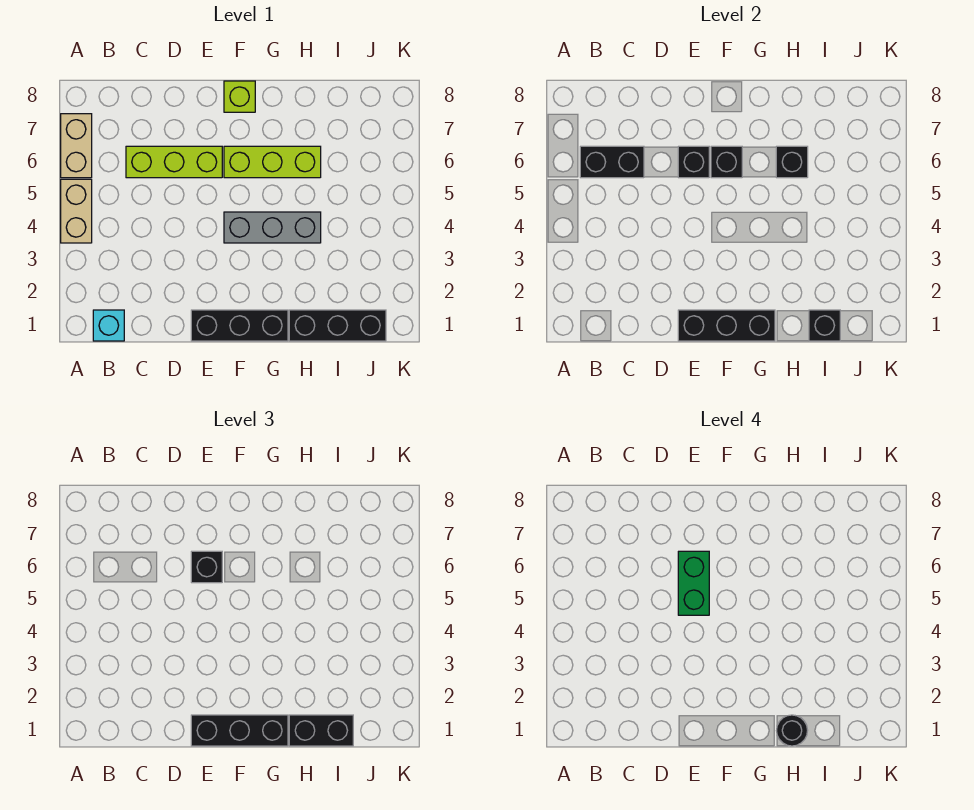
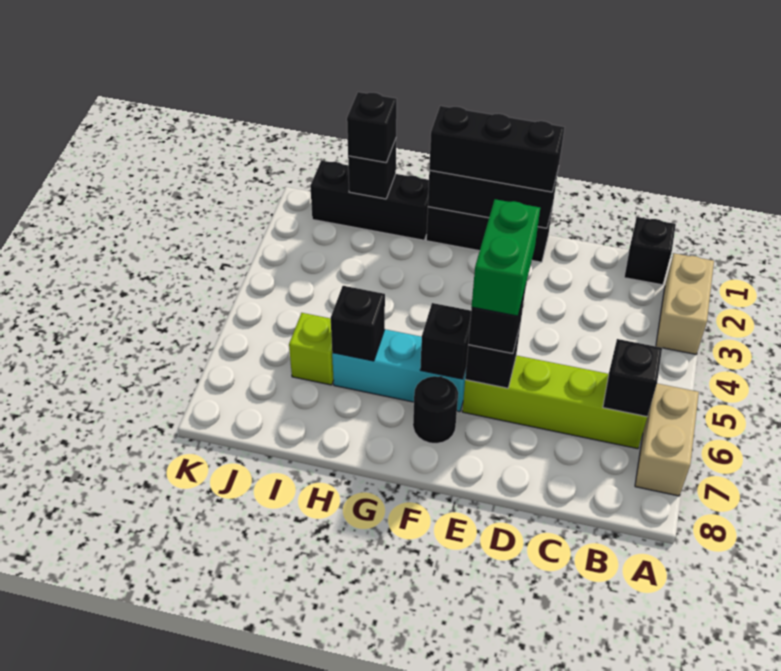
tan 1x2 brick [61,179,92,243] -> tan 1x2 brick moved to [656,253,714,354]
cyan 1x1 brick [93,310,124,341] -> black 1x1 brick [624,217,676,285]
black 1x2 brick [580,146,644,178] -> black 1x1 brick [603,339,662,417]
lime 1x3 brick [126,146,222,178] -> lime 1x4 brick [462,355,647,449]
grey 1x3 brick [224,212,321,243] -> none
lime 1x3 brick [224,146,321,178] -> cyan 1x3 brick [332,329,466,412]
lime 1x1 brick [224,81,255,112] -> lime 1x1 brick moved to [289,313,334,385]
black 1x2 brick [289,715,353,746] -> black 1x1 brick [347,92,397,163]
black 1x1 round brick [776,715,808,746] -> black 1x1 round brick moved to [413,376,458,444]

